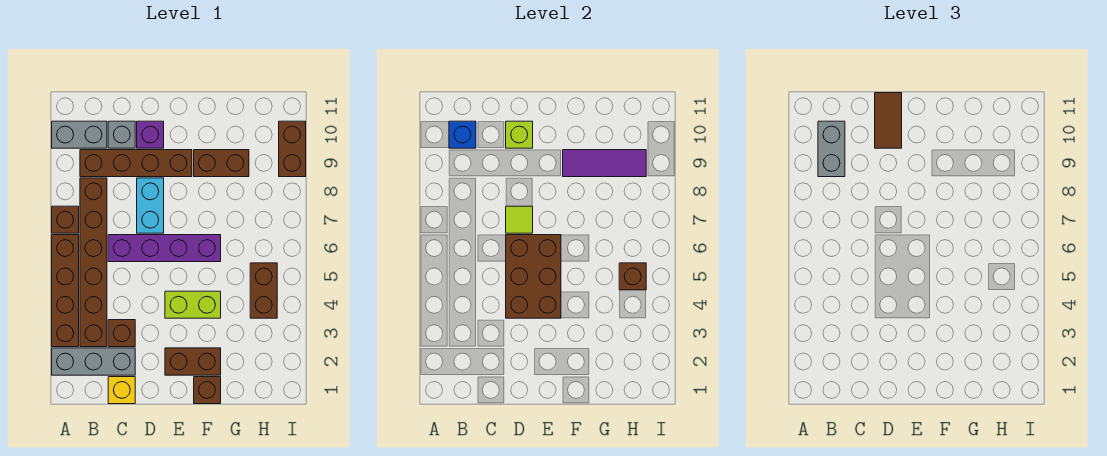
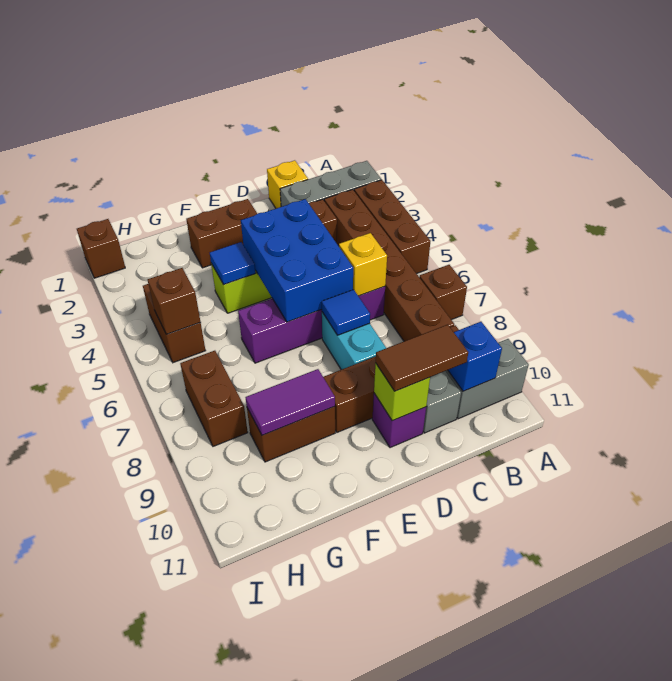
brown 1x4 brick [52,235,79,347] -> brown 1x3 brick [354,180,430,274]
grey 1x2 brick [818,121,845,177] -> none
none -> yellow 1x1 brick [339,233,387,296]
brown 2x3 brick [506,235,561,318] -> blue 2x3 brick [241,199,353,322]
lime 1x1 tile [506,206,533,233] -> blue 1x1 tile [322,290,370,335]
brown 1x2 tile [875,93,902,148] -> brown 1x2 tile turned to [376,325,468,391]
brown 1x1 brick [194,377,221,404] -> brown 1x1 brick moved to [77,219,125,278]
none -> blue 1x1 tile [210,242,256,285]
purple 1x3 tile [563,150,646,177] -> purple 1x2 tile [246,369,335,435]
brown 1x2 brick [279,121,306,177] -> brown 1x2 brick moved to [180,351,248,446]

